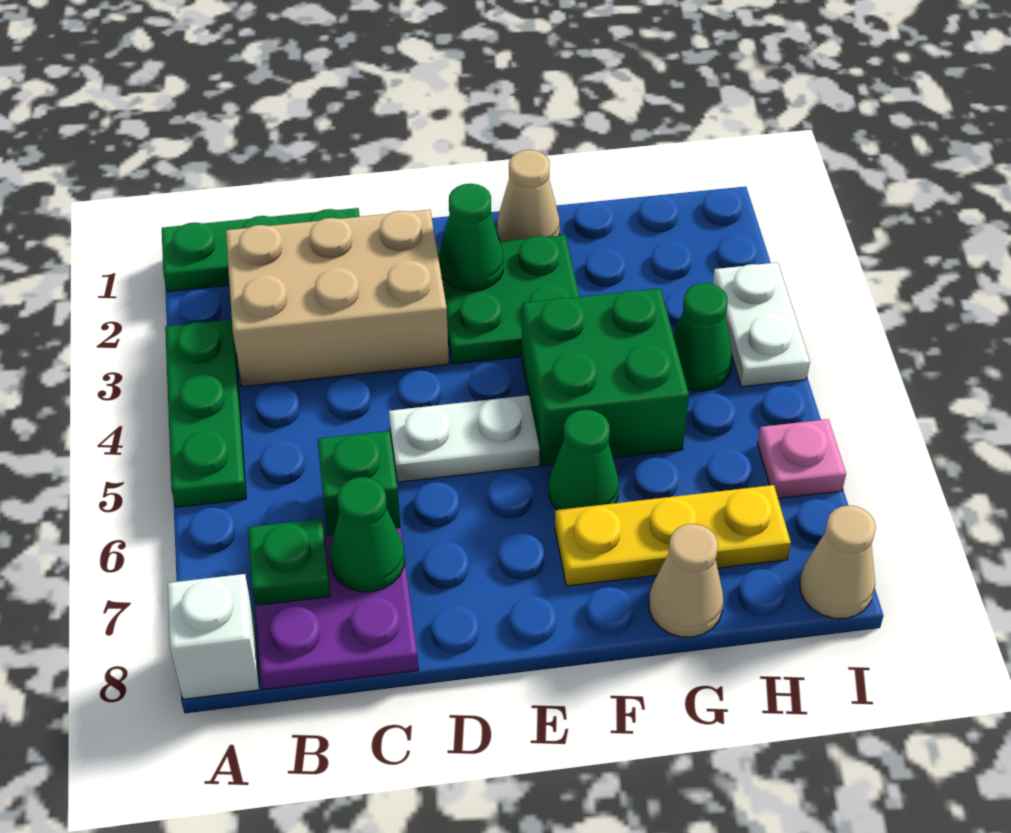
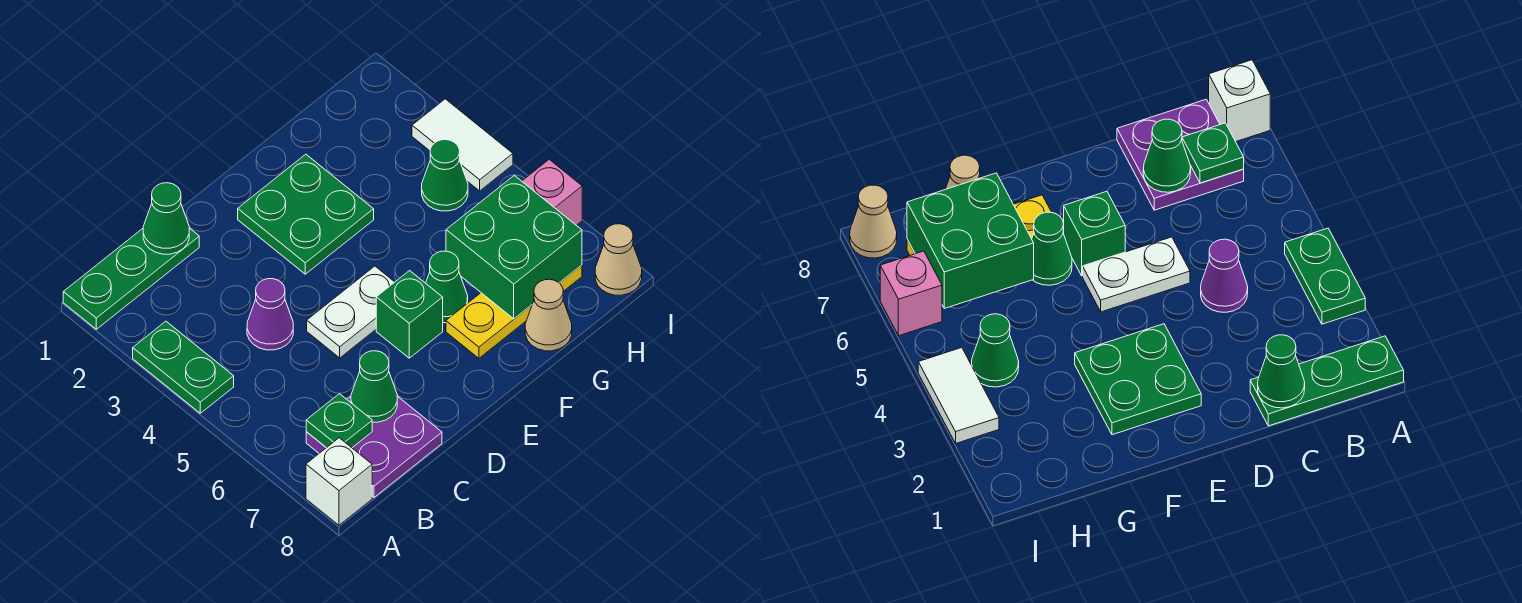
green 1x3 plate [165,319,246,507] -> green 1x2 plate [133,321,234,413]
tan 2x3 brick [226,210,449,387] -> none
none -> purple 1x1 cone [247,279,293,350]
green 1x1 brick [317,431,401,536] -> green 1x1 brick moved to [376,271,443,358]
green 1x1 cone [439,184,503,291] -> green 1x1 cone moved to [143,183,189,254]
tan 1x1 cone [497,150,560,241] -> none
green 2x2 brick [522,289,689,466] -> green 2x2 brick moved to [446,175,582,319]
white 1x2 plate [713,262,810,387] -> white 1x2 tile [412,99,513,191]
pink 1x1 plate [758,419,846,499] -> pink 1x1 brick [522,159,582,225]

